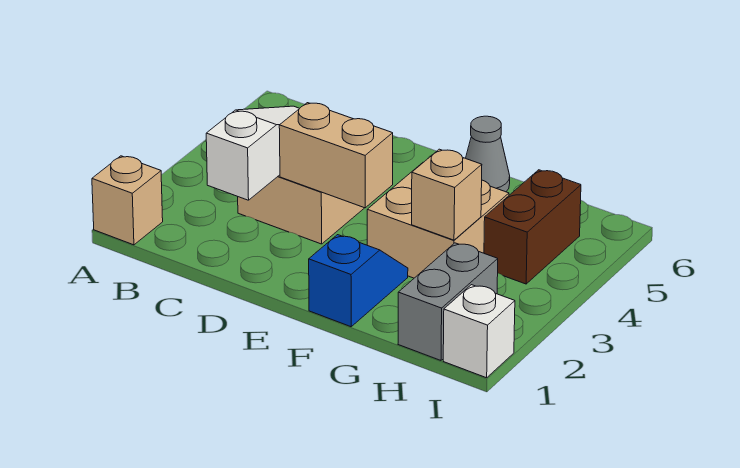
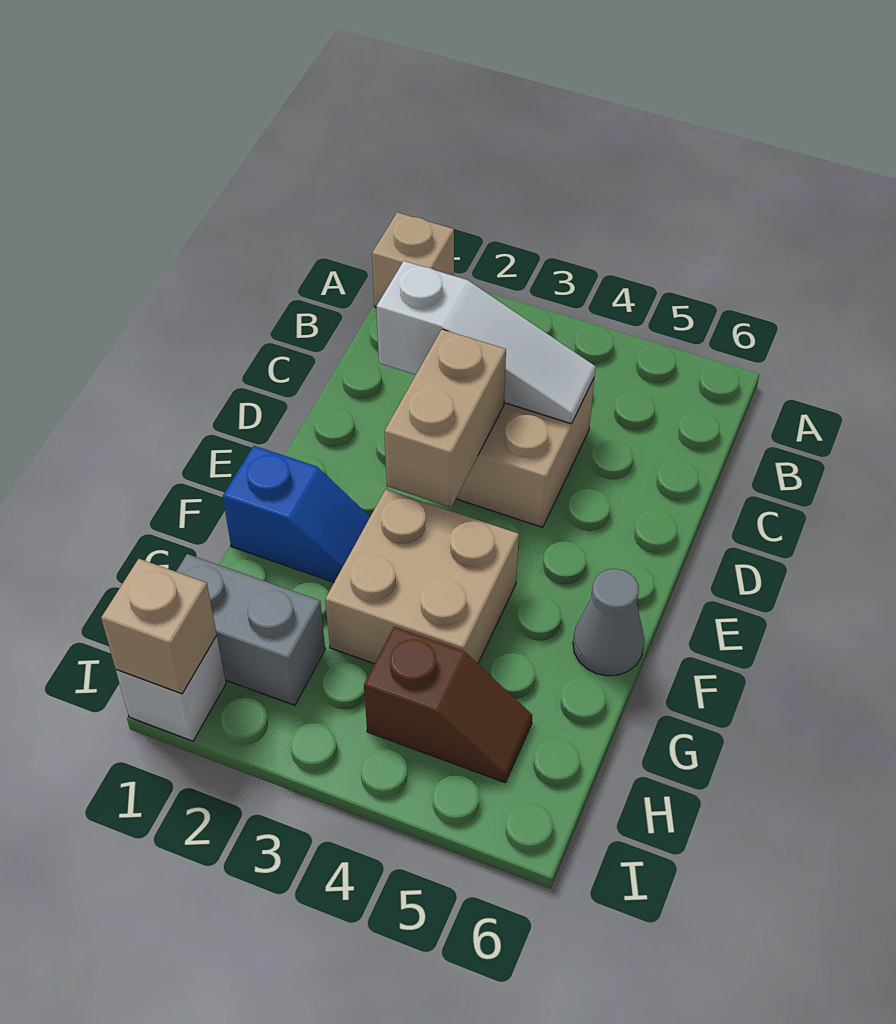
tan 1x1 brick [412,149,482,240] -> tan 1x1 brick moved to [101,559,217,694]
brown 1x2 brick [484,170,581,284] -> brown 1x2 slope [364,627,532,782]

